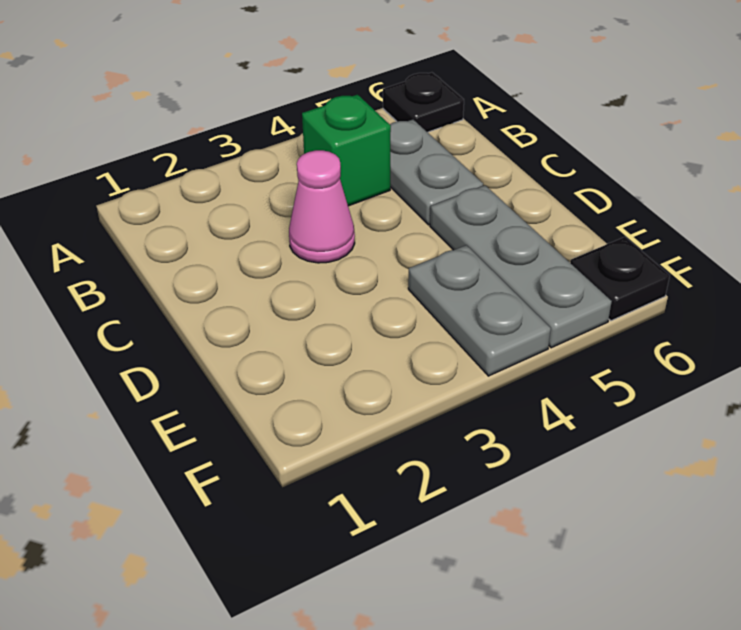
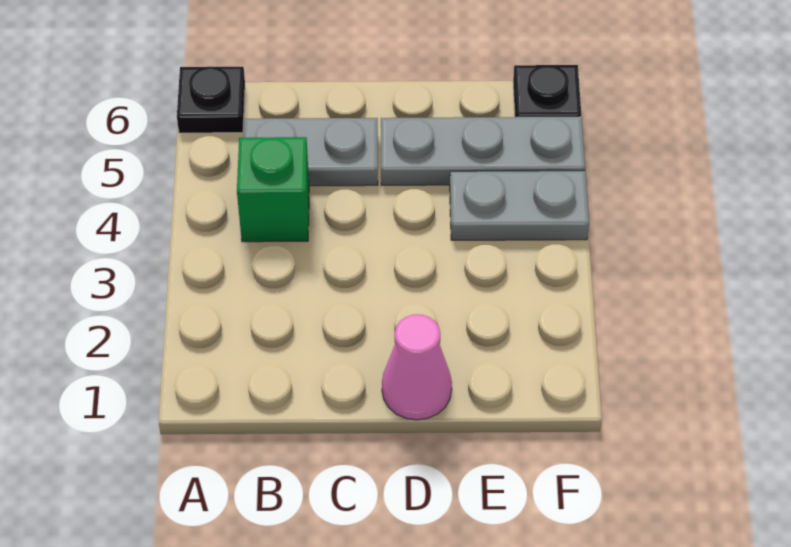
pink 1x1 cone [289,150,355,263] -> pink 1x1 cone moved to [382,315,452,420]

